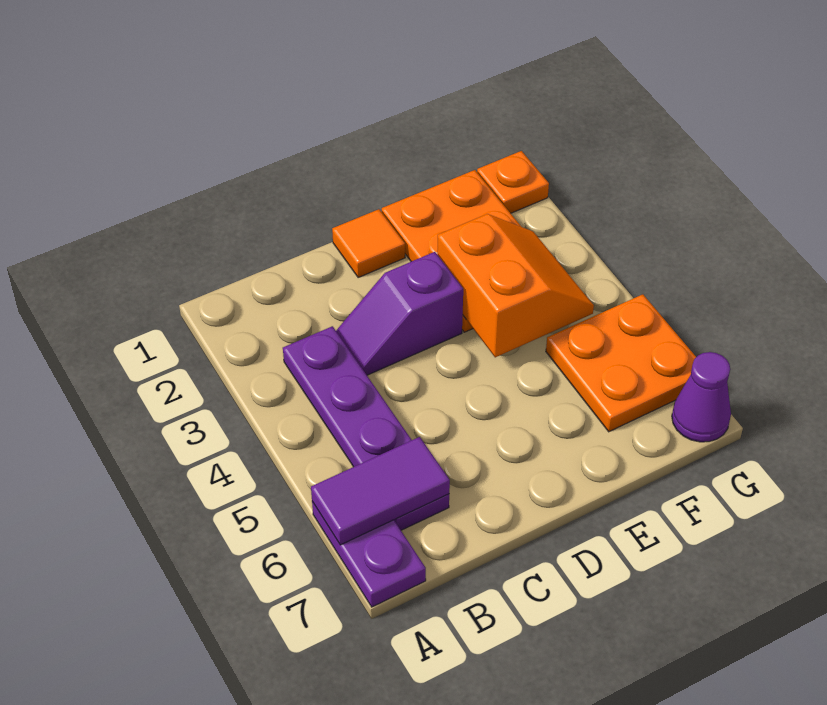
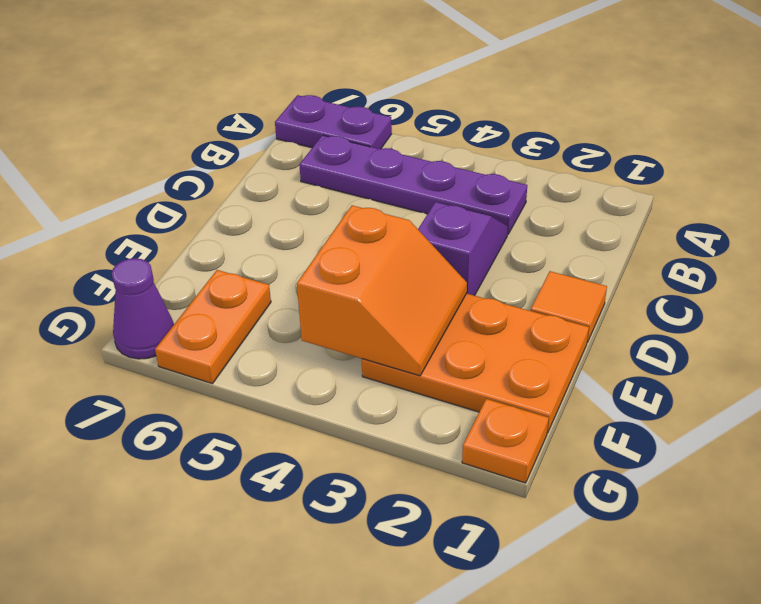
purple 1x2 tile [311,437,450,545] -> none
orange 2x2 slope [437,214,594,357] -> orange 2x2 slope turned to [297,205,467,376]
orange 2x2 plate [546,294,696,432] -> orange 1x2 plate [155,270,271,384]

